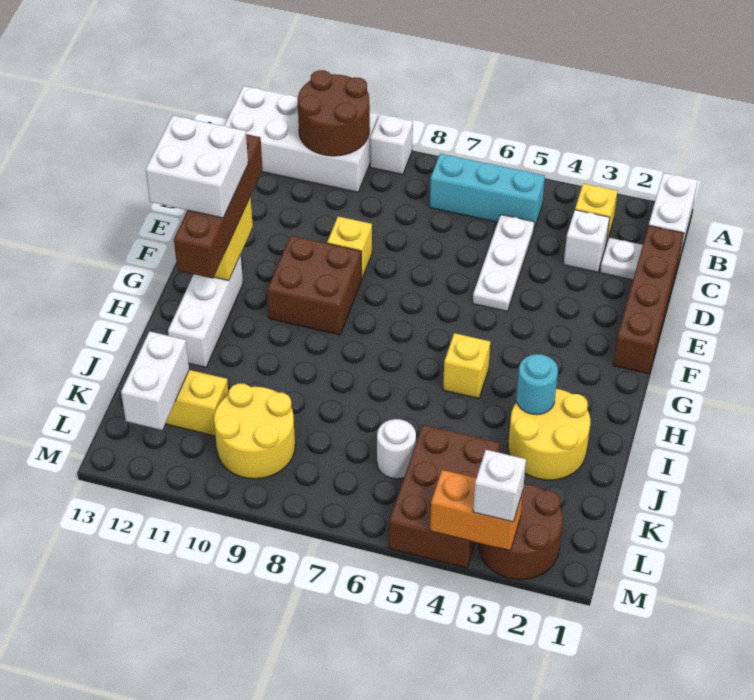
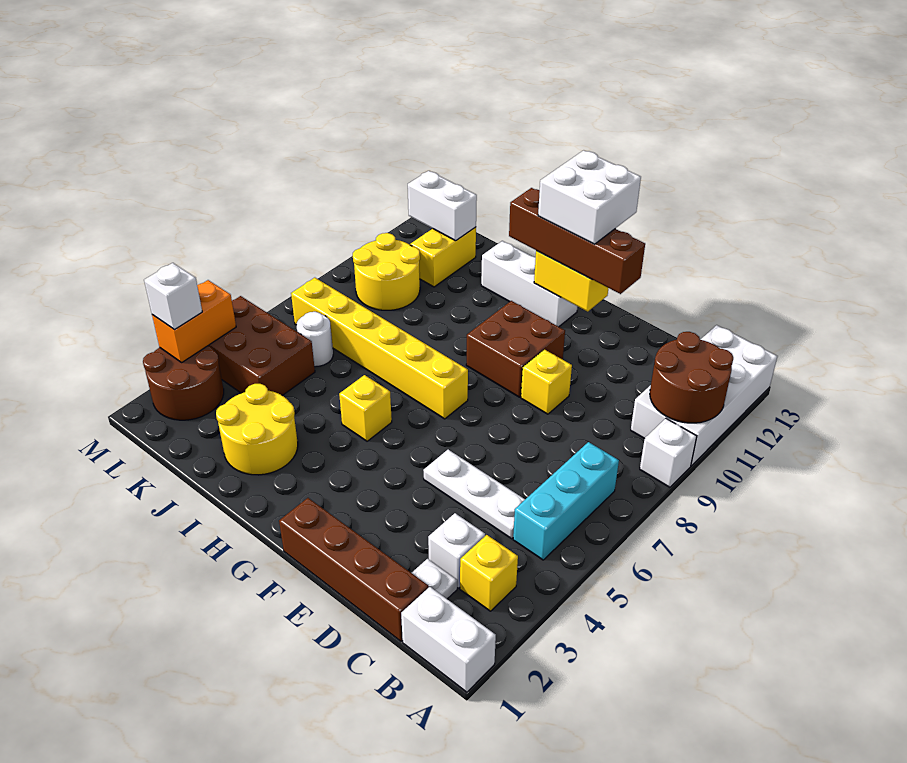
none -> yellow 1x6 brick [291,278,468,419]
cyan 1x1 round brick [516,354,558,415] -> none

